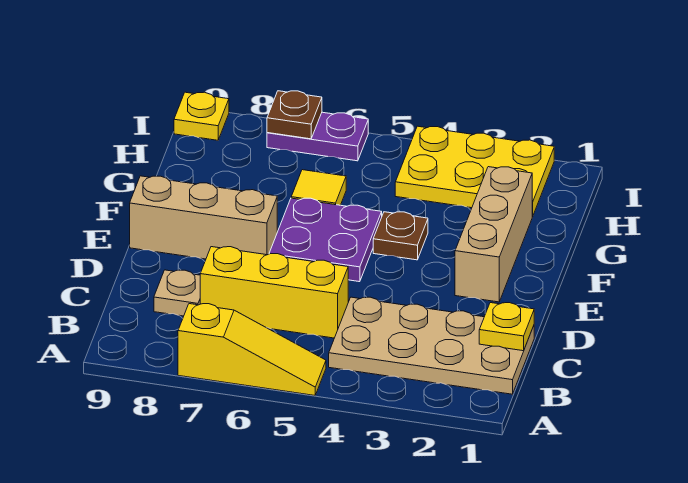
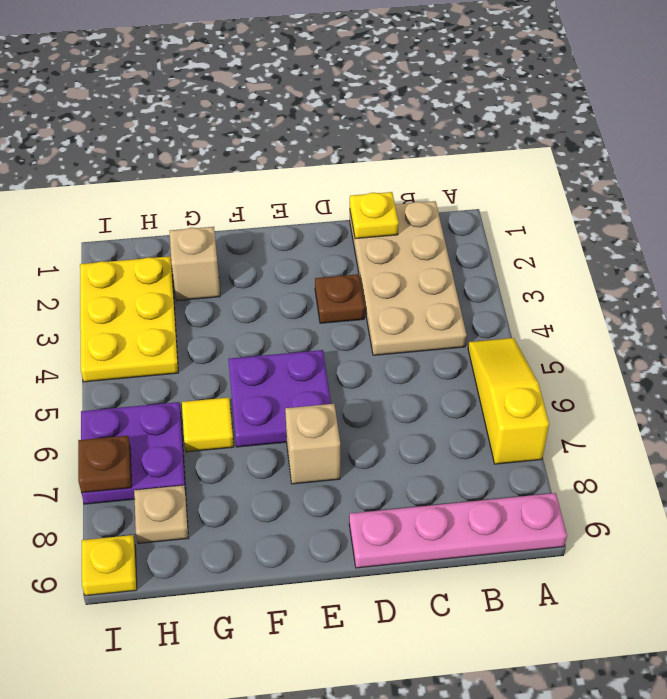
none -> pink 1x4 plate [349,493,567,568]
yellow 1x3 brick [200,247,348,338] -> none
tan 1x1 plate [154,270,200,316] -> tan 1x1 plate moved to [134,485,189,544]
tan 1x3 brick [455,167,533,302] -> tan 1x1 brick [170,227,220,301]
tan 1x3 brick [130,176,277,259] -> tan 1x1 brick [285,404,340,484]
brown 1x1 plate [373,212,428,260] -> brown 1x1 plate moved to [315,274,365,323]
purple 1x2 plate [267,112,368,161] -> purple 2x2 plate [81,402,186,504]

